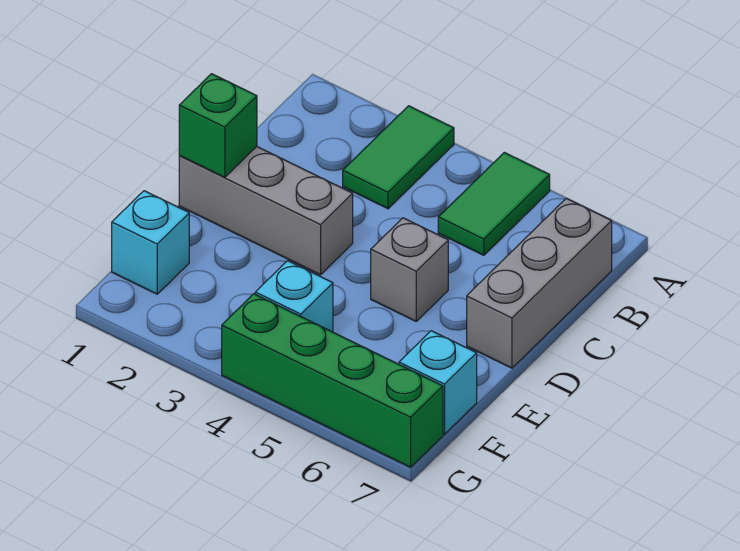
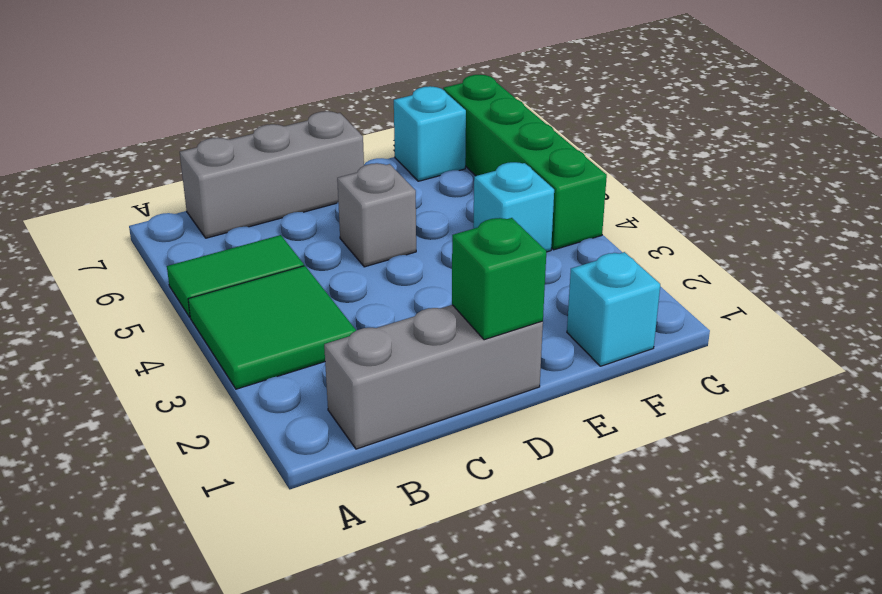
green 1x2 tile [343,106,454,209] -> green 2x2 tile [188,266,356,389]
grey 1x3 brick [179,147,353,275] -> grey 1x3 brick turned to [324,305,543,449]

